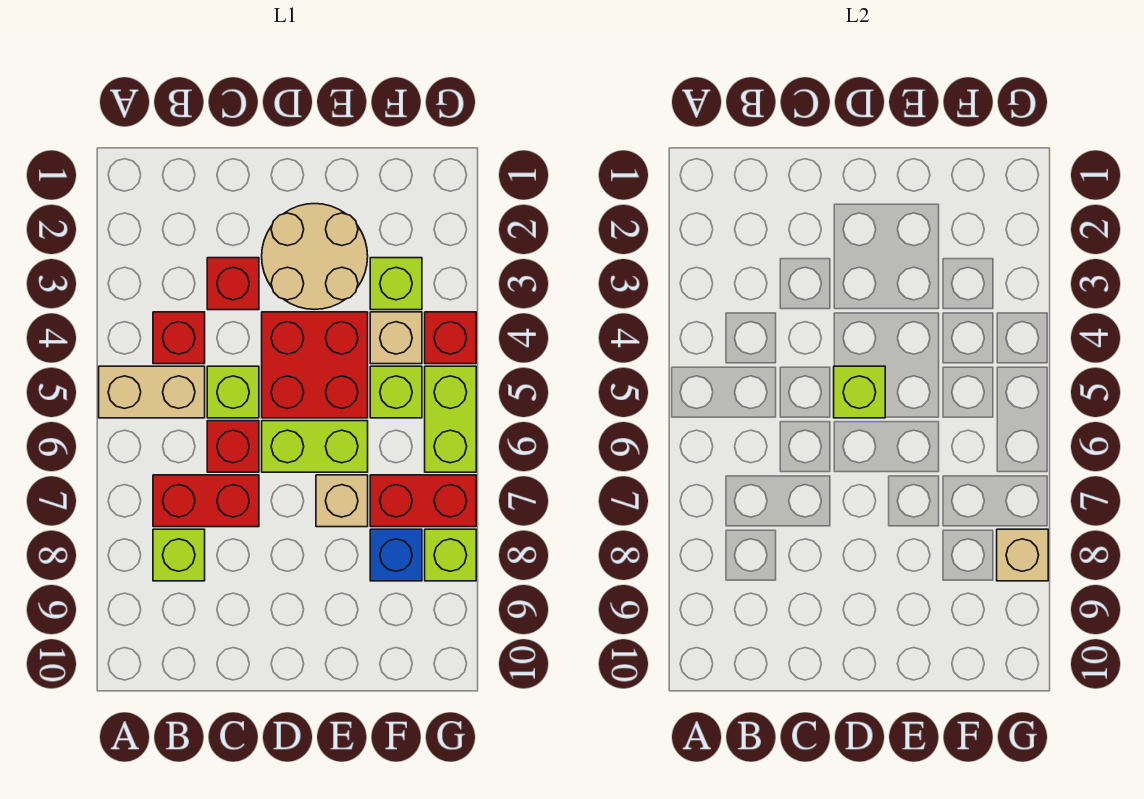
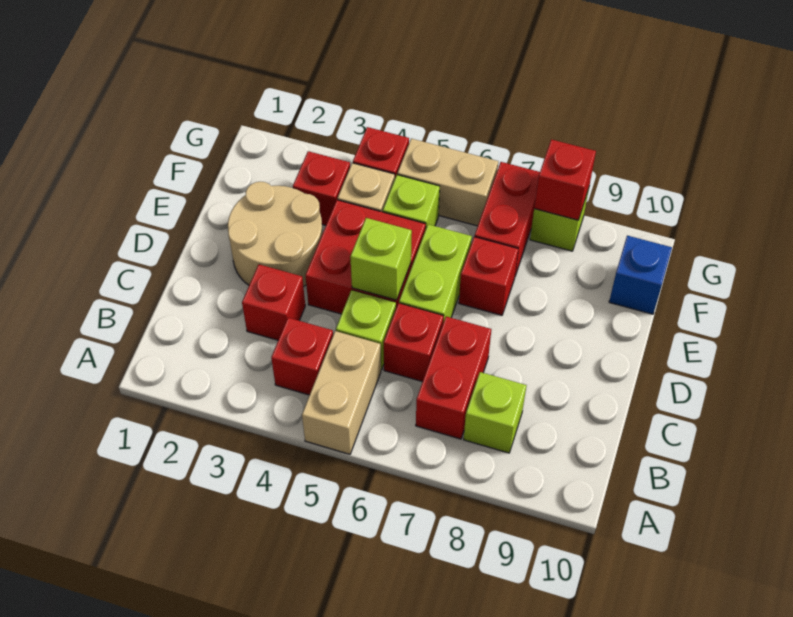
tan 1x1 brick [316,475,368,527] -> red 1x1 brick [459,237,518,315]
lime 1x1 brick [370,258,422,310] -> red 1x1 brick [293,151,350,225]
blue 1x1 brick [370,529,422,581] -> blue 1x1 brick moved to [609,236,672,314]
lime 1x2 brick [425,366,476,472] -> tan 1x2 brick [398,139,498,226]
tan 1x1 brick [997,529,1048,581] -> red 1x1 brick [534,139,596,220]

